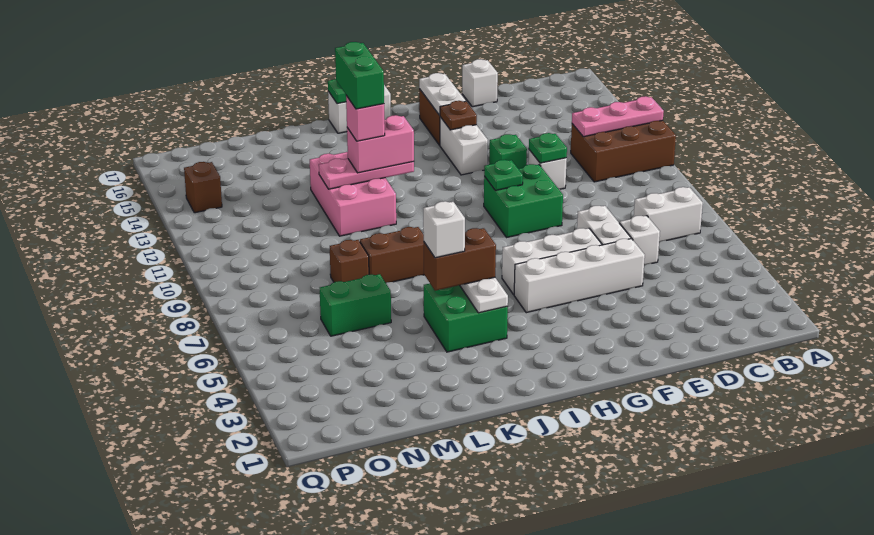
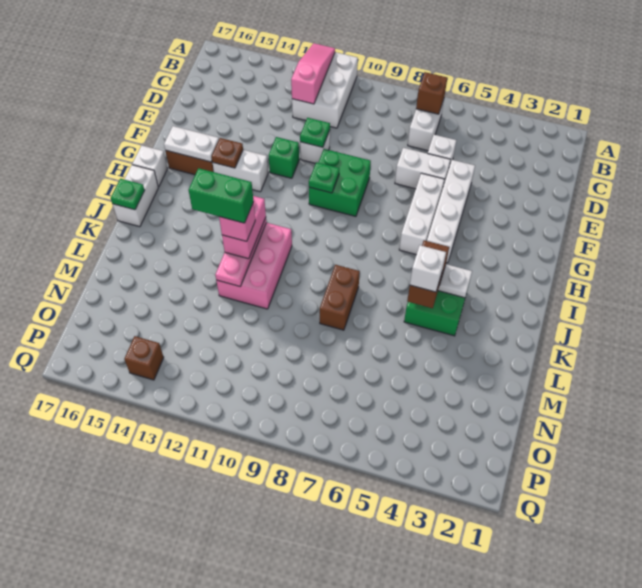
brown 2x3 brick [571,120,676,182] -> white 2x3 brick [292,52,358,128]
pink 1x3 plate [572,96,664,137] -> pink 1x3 slope [291,43,335,104]
white 1x1 brick [462,59,498,107] -> white 1x1 brick moved to [132,145,168,187]
pink 2x3 brick [310,152,396,236] -> pink 2x3 brick turned to [216,223,292,309]
green 1x2 brick [320,274,391,336] -> none
brown 1x1 brick [330,240,369,282] -> brown 1x1 brick moved to [416,72,447,114]

